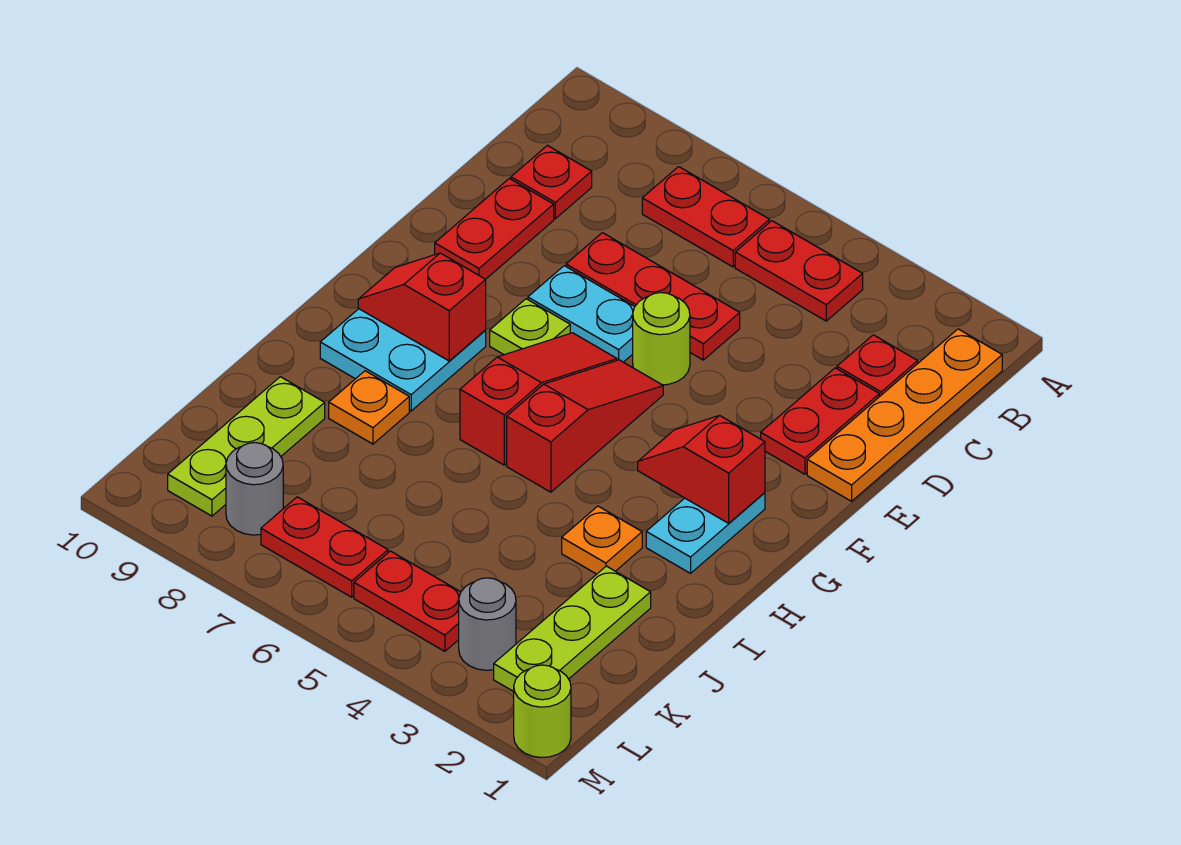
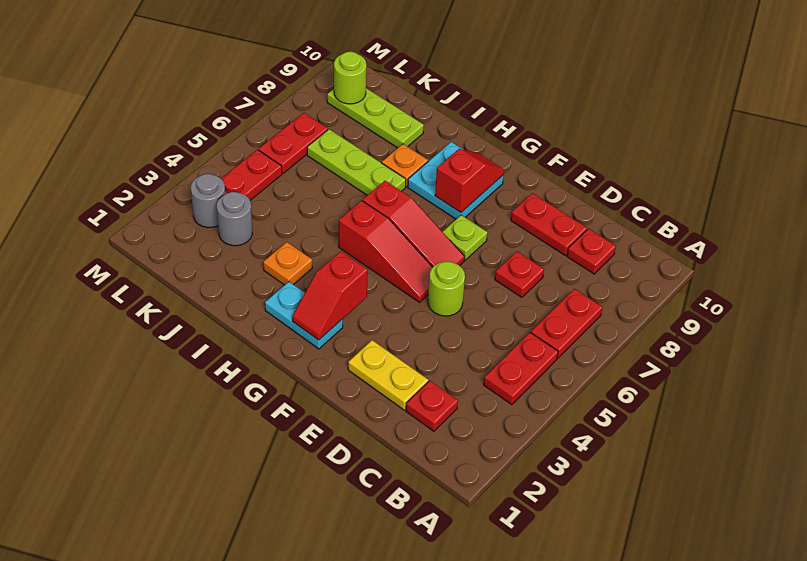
orange 1x4 plate [807,329,1002,501] -> none
red 1x2 plate [761,368,879,474] -> yellow 1x2 plate [348,340,428,410]
red 1x3 plate [566,233,740,360] -> red 1x1 plate [495,251,544,298]
cyan 1x2 plate [528,266,635,362] -> none
red 1x2 slope [638,416,765,523] -> red 1x2 slope turned to [292,251,368,340]
lime 1x3 plate [494,566,651,692] -> lime 1x3 plate moved to [307,129,406,195]
grey 1x1 round brick [226,443,283,535] -> grey 1x1 round brick moved to [217,192,253,246]
lime 1x1 round brick [514,665,571,758] -> lime 1x1 round brick moved to [334,52,366,104]

